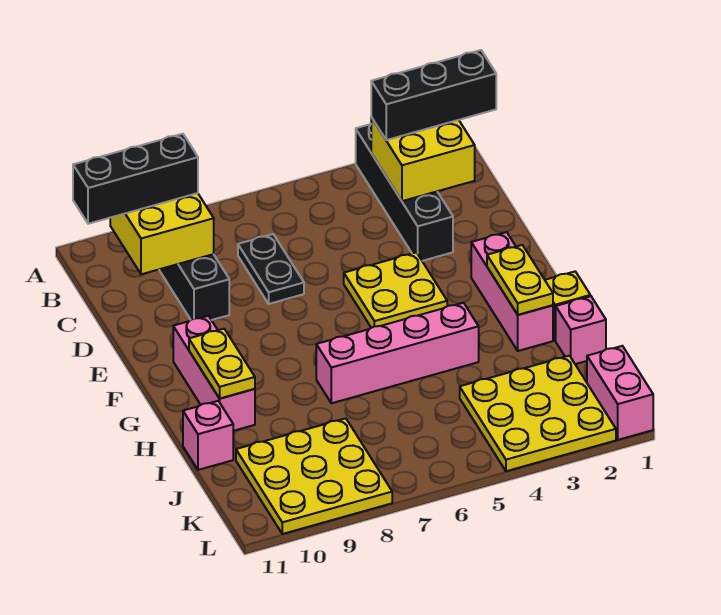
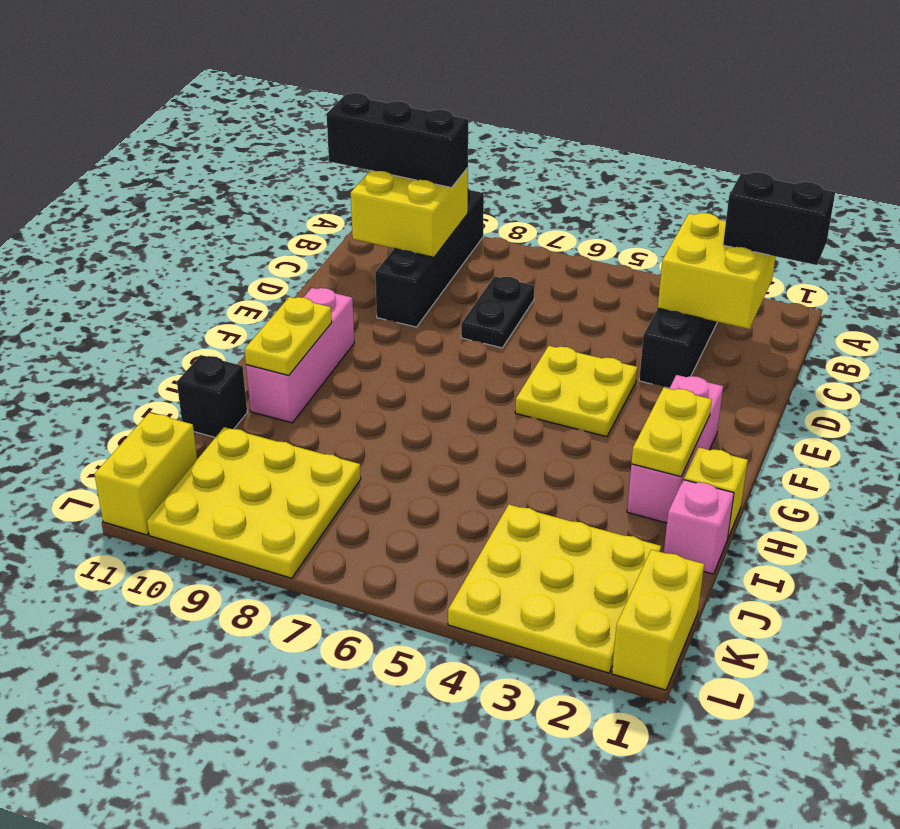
black 1x3 brick [371,50,496,140] -> black 1x2 brick [723,172,835,265]
pink 1x4 brick [316,303,479,403] -> none
pink 1x1 brick [183,401,233,470] -> black 1x1 brick [177,355,247,437]
pink 1x2 brick [587,346,653,440] -> yellow 1x2 brick [612,550,704,690]
none -> yellow 1x2 brick [94,413,197,535]

